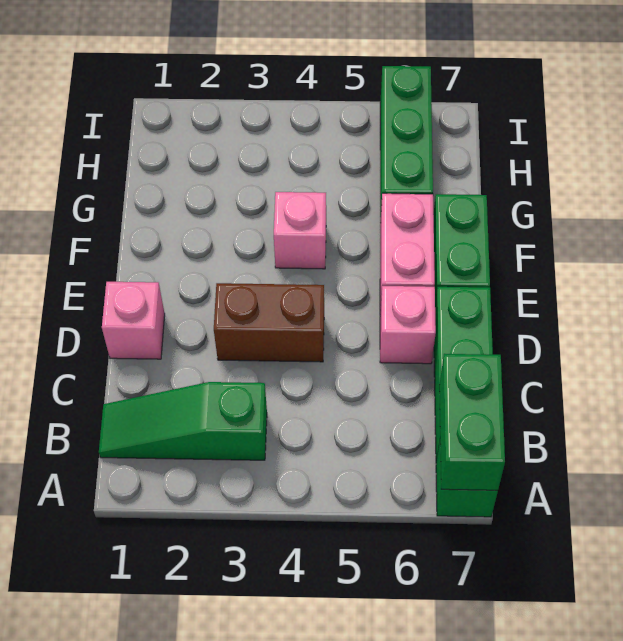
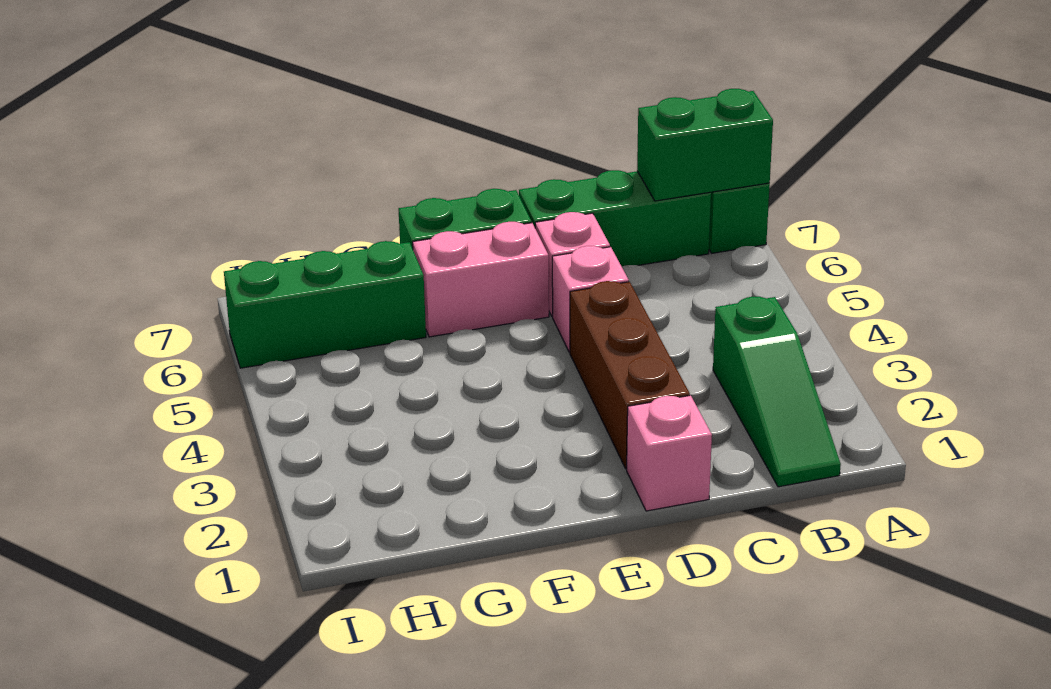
brown 1x2 brick [214,283,324,362] -> brown 1x3 brick [570,281,690,469]
pink 1x1 brick [274,192,326,269] -> pink 1x1 brick moved to [552,246,629,352]

